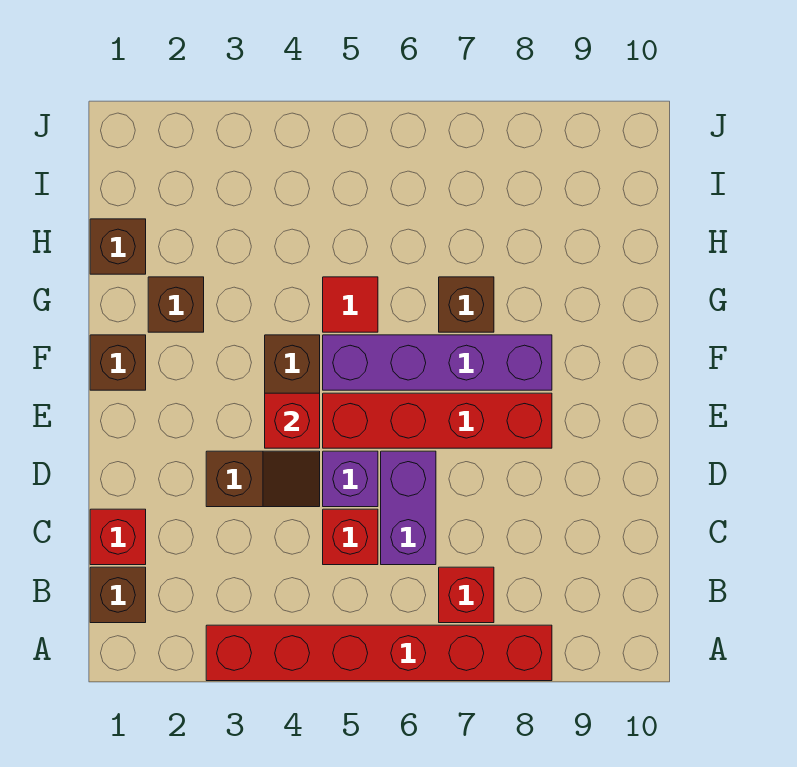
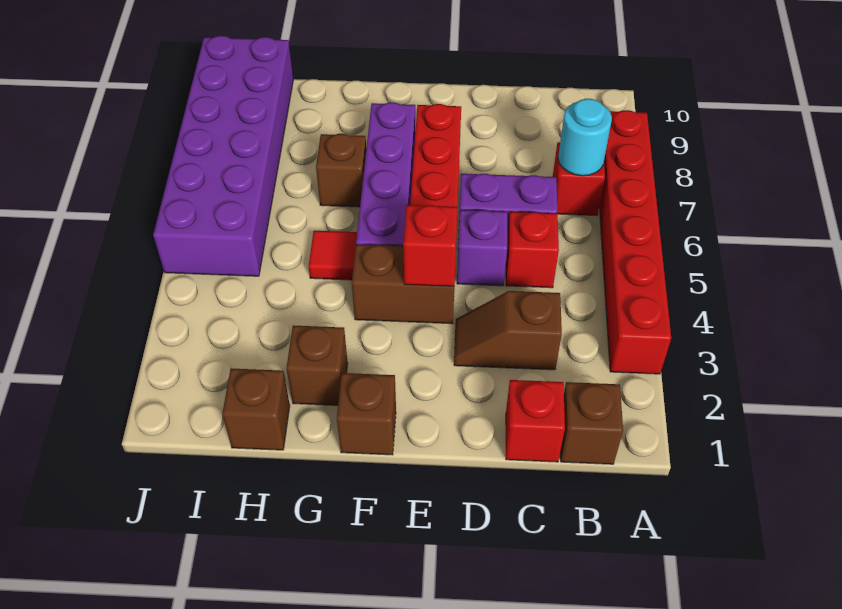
none -> cyan 1x1 round brick [558,99,612,176]
brown 1x2 slope [206,451,320,507] -> brown 1x2 slope turned to [454,291,562,370]
none -> purple 2x6 brick [153,36,293,276]

